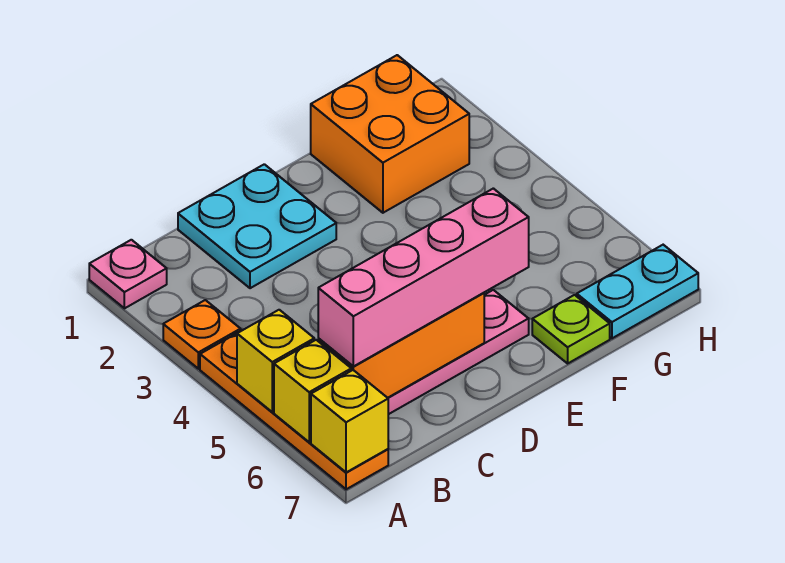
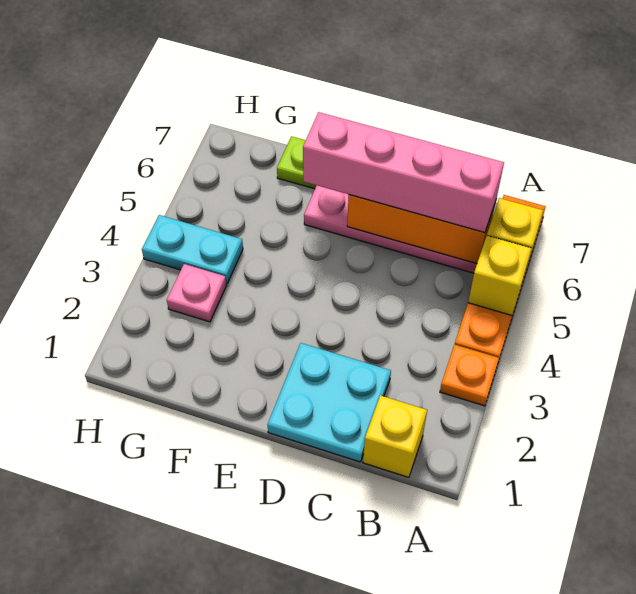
pink 1x1 plate [89,240,167,308] -> pink 1x1 plate moved to [167,264,227,322]
yellow 1x1 brick [311,370,388,472] -> yellow 1x1 brick moved to [363,395,427,477]
orange 2x2 brick [311,55,469,213] -> none
cyan 1x2 plate [577,245,698,338] -> cyan 1x2 plate moved to [142,215,243,284]

